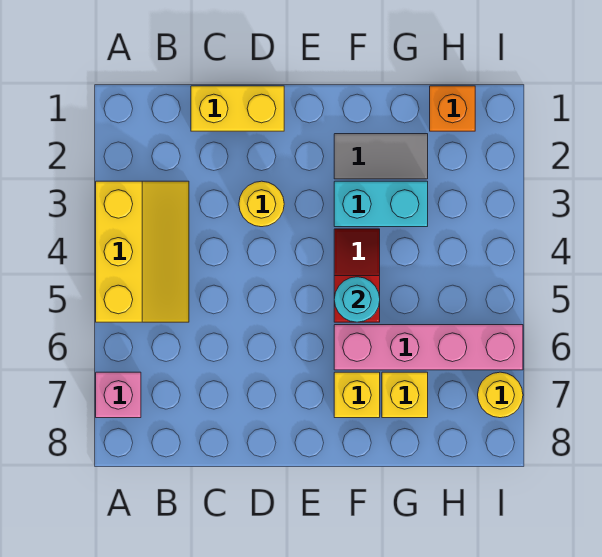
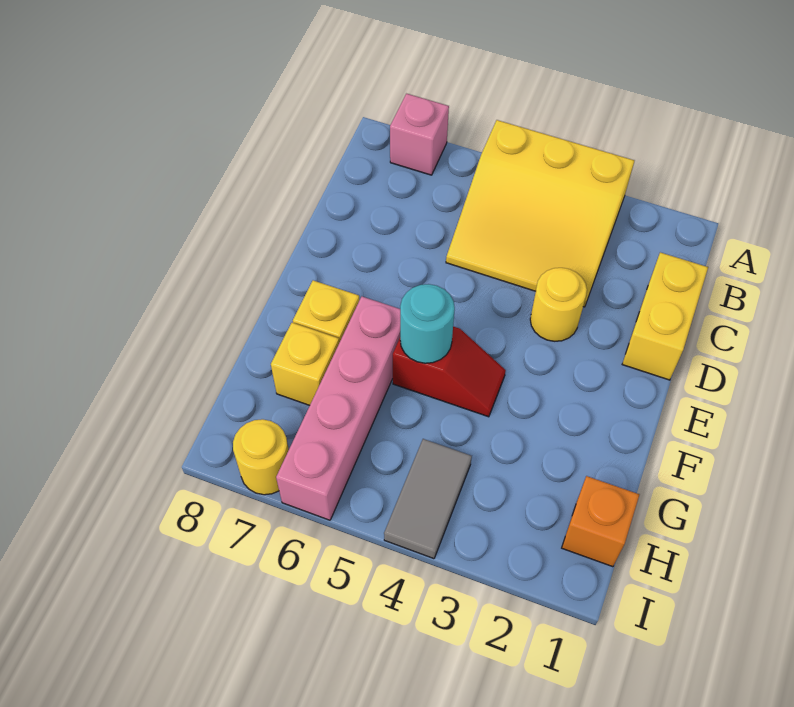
yellow 2x3 slope [96,181,189,322] -> yellow 3x3 slope [446,120,634,307]
grey 1x2 tile [334,134,428,179] -> grey 1x2 tile moved to [384,439,472,559]
cyan 1x2 brick [334,181,428,227] -> none

